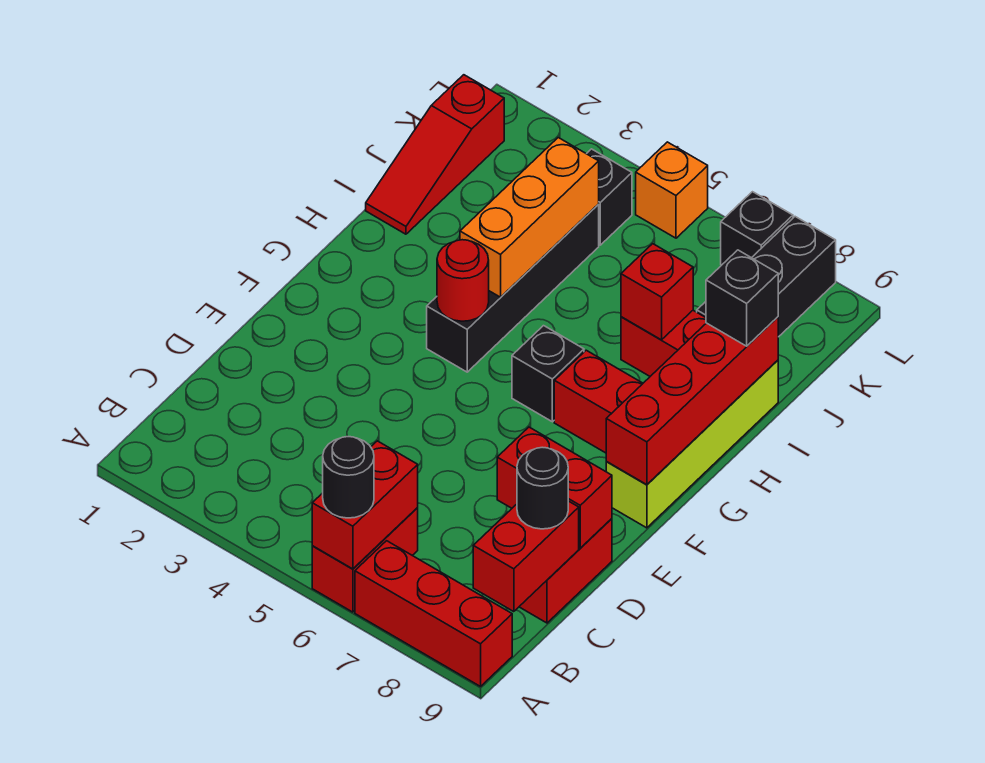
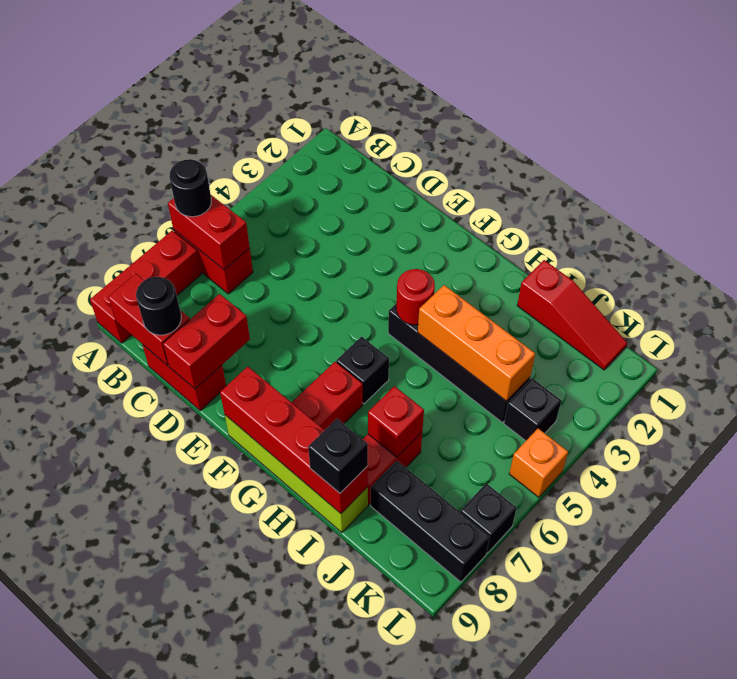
red 1x3 slope [366,75,504,234] -> red 1x3 slope turned to [517,260,627,370]

